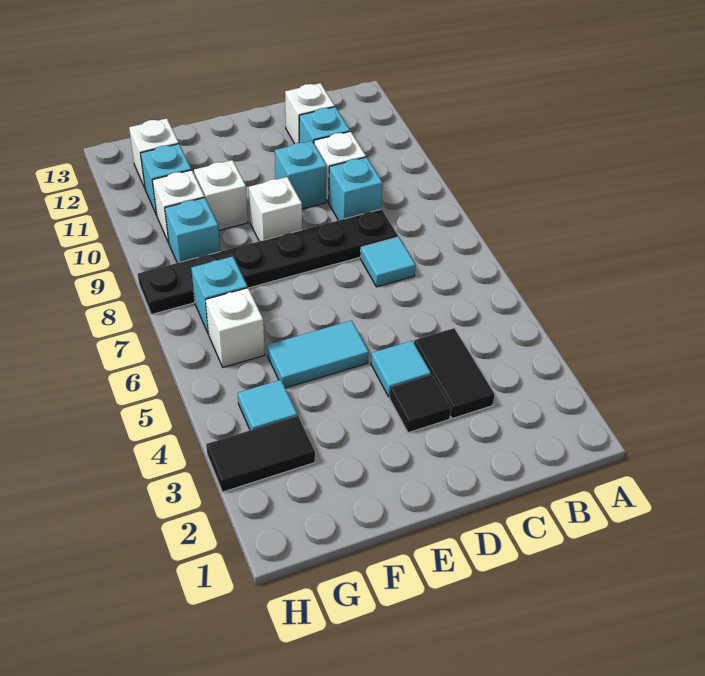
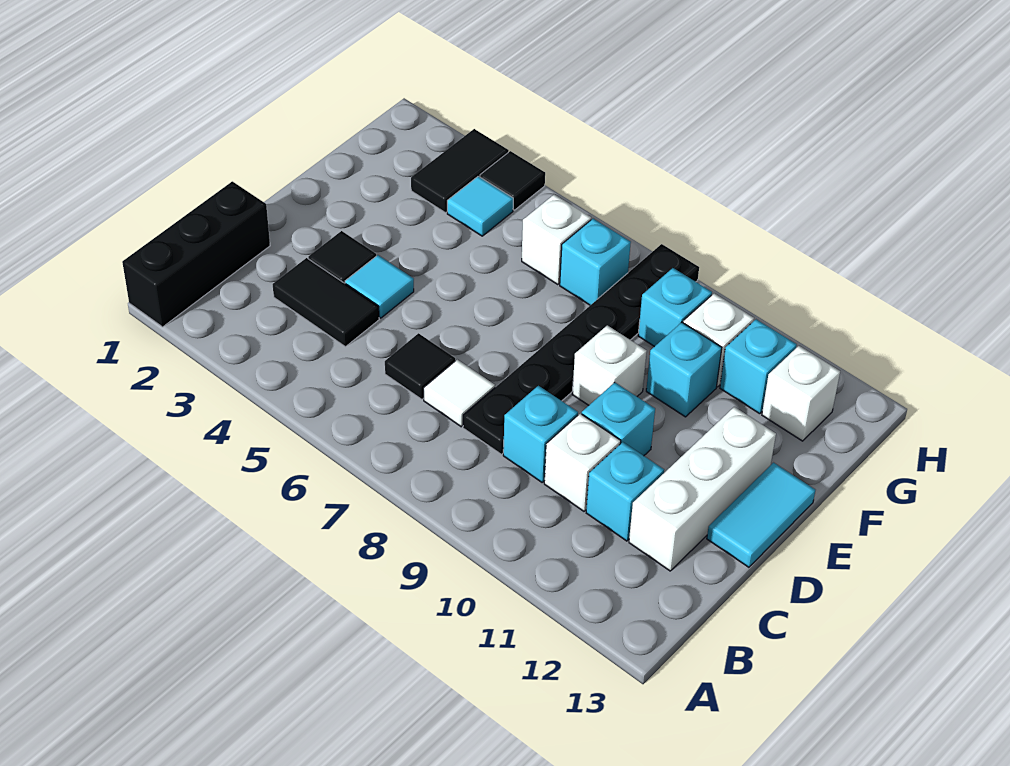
none -> black 1x3 brick [122,181,270,327]
none -> black 1x1 tile [385,333,455,399]
cyan 1x1 tile [360,237,416,287] -> white 1x1 tile [424,360,495,427]
white 1x1 brick [285,83,335,144] -> white 1x3 brick [629,407,776,571]
cyan 1x2 tile [267,321,369,388] -> cyan 1x2 tile moved to [707,463,815,567]
white 1x1 brick [194,160,248,230] -> cyan 1x1 brick [646,322,722,417]
none -> black 1x1 tile [480,151,545,210]

